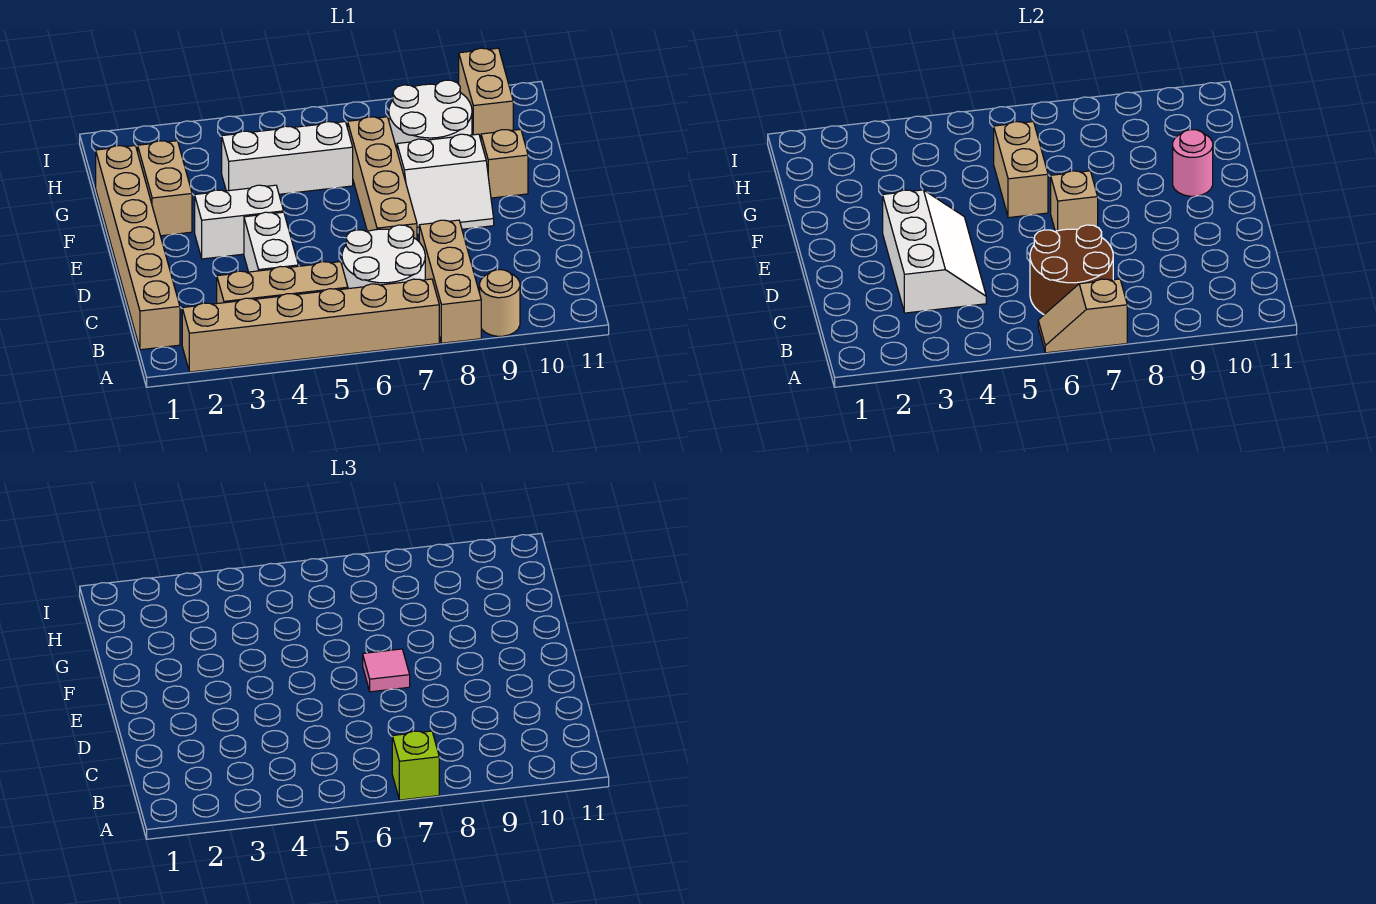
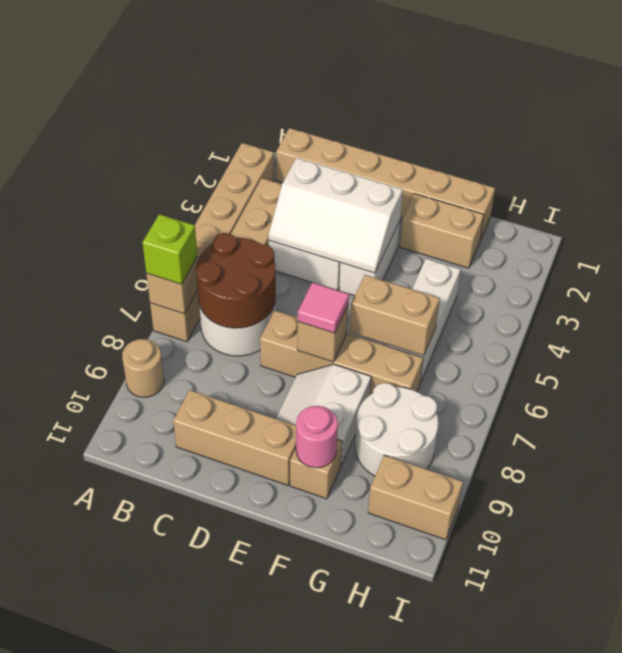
tan 1x3 brick [419,220,481,343] -> tan 1x3 brick moved to [173,390,296,485]

